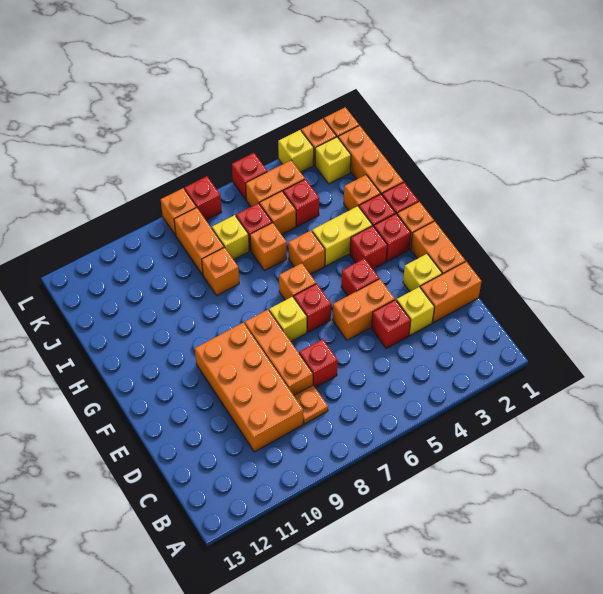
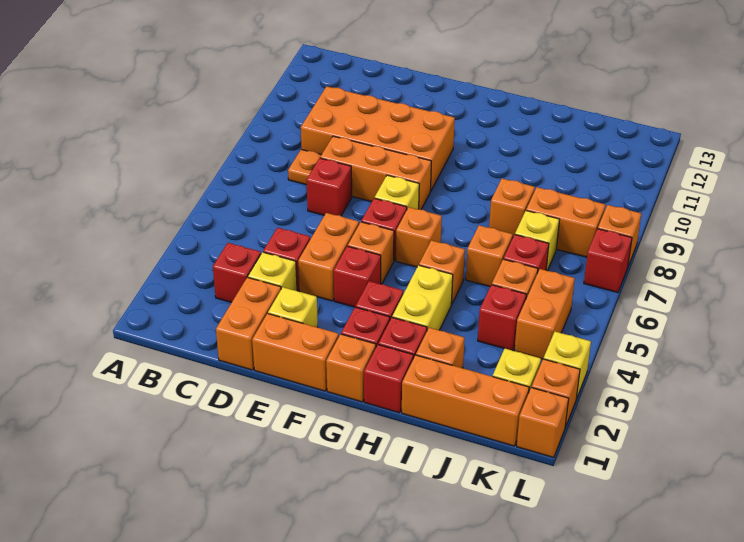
none -> orange 1x1 brick [348,222,394,284]
red 1x1 brick [232,153,267,200] -> red 1x1 brick moved to [213,243,261,302]

